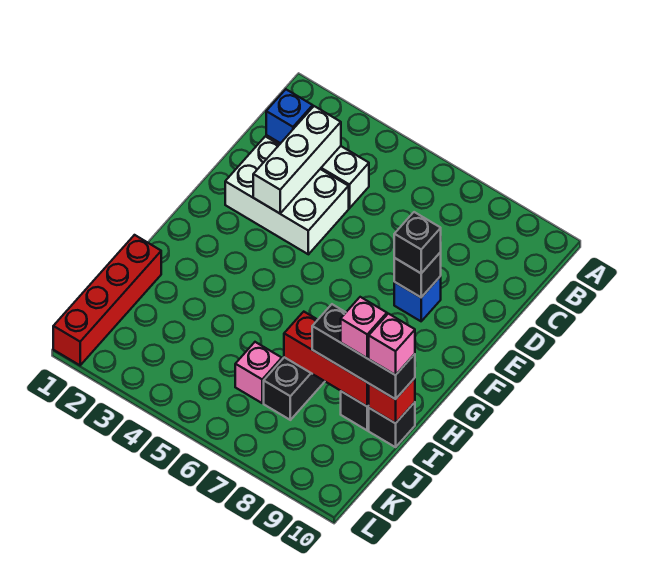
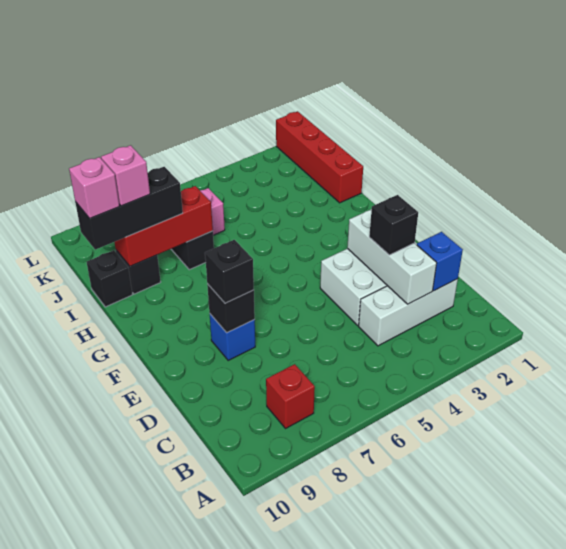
none -> black 1x1 brick [369,195,418,255]
red 1x1 brick [368,378,415,423] -> red 1x1 brick moved to [266,364,315,429]

